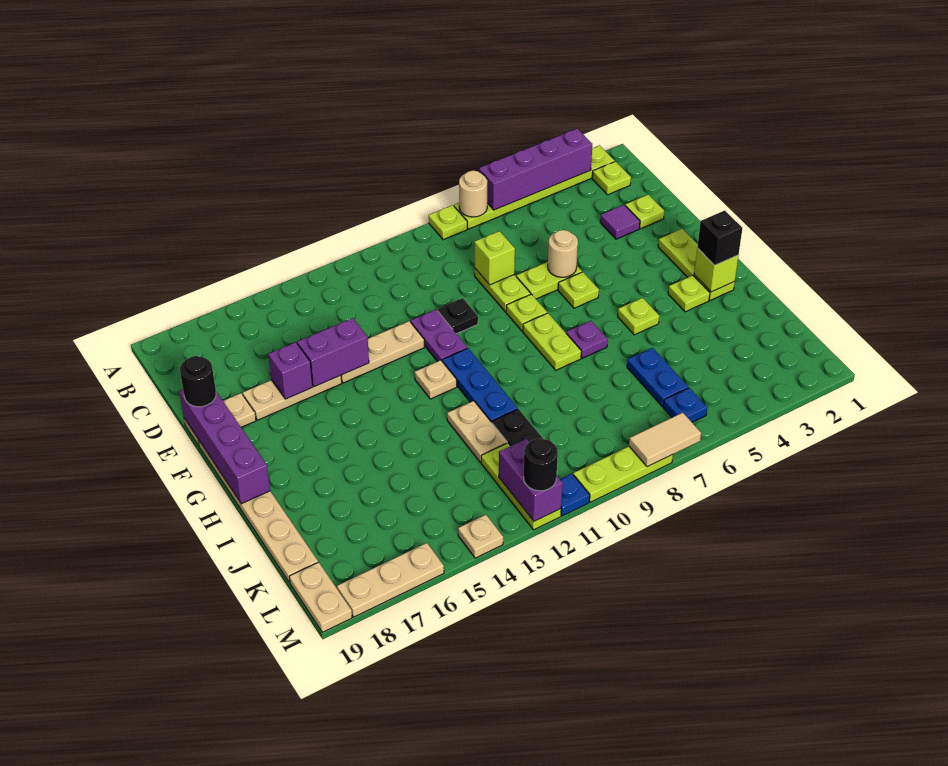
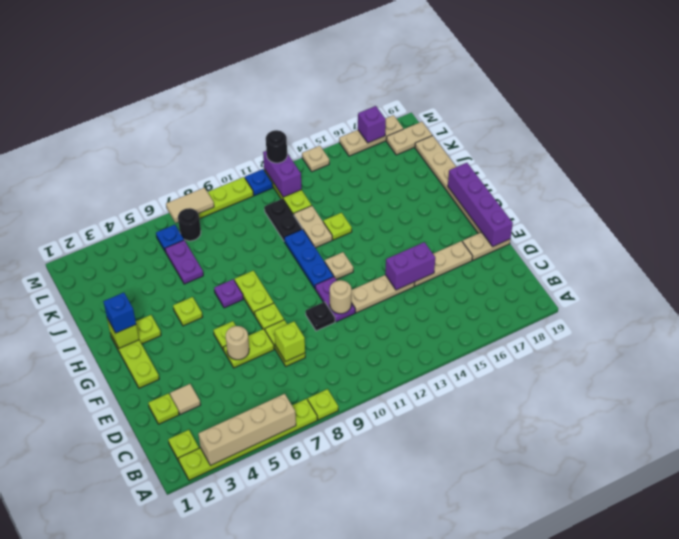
purple 1x4 brick [479,129,592,210] -> tan 1x4 brick [198,394,296,466]
tan 1x1 round brick [459,171,487,217] -> tan 1x1 round brick moved to [330,280,351,314]
purple 1x1 tile [600,205,640,239] -> tan 1x1 tile [170,384,200,414]
purple 1x1 brick [268,342,313,399] -> purple 1x1 brick moved to [358,106,386,143]
black 1x1 round brick [180,356,216,407] -> black 1x1 round brick moved to [178,208,201,241]
black 1x1 brick [697,210,742,265] -> blue 1x1 brick [103,293,136,333]
none -> lime 1x1 plate [323,213,352,240]
blue 1x2 plate [627,348,688,407] -> purple 1x2 plate [165,240,203,284]
tan 1x2 plate [289,562,352,632] -> tan 1x2 plate turned to [386,122,432,155]

